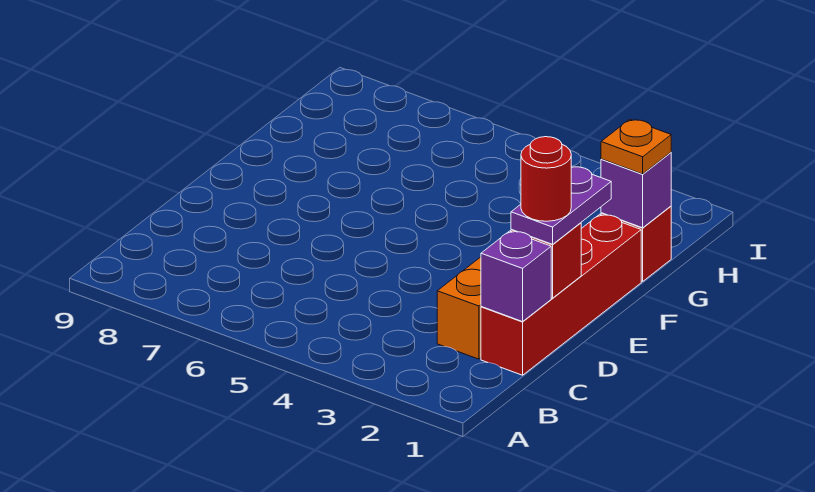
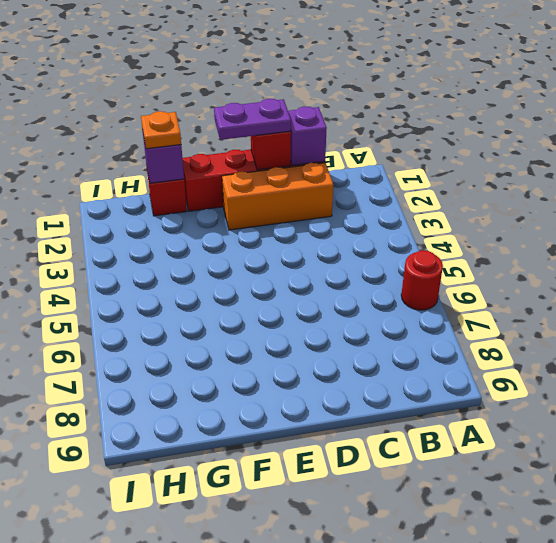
red 1x1 round brick [521,137,571,221] -> red 1x1 round brick moved to [401,250,443,310]

